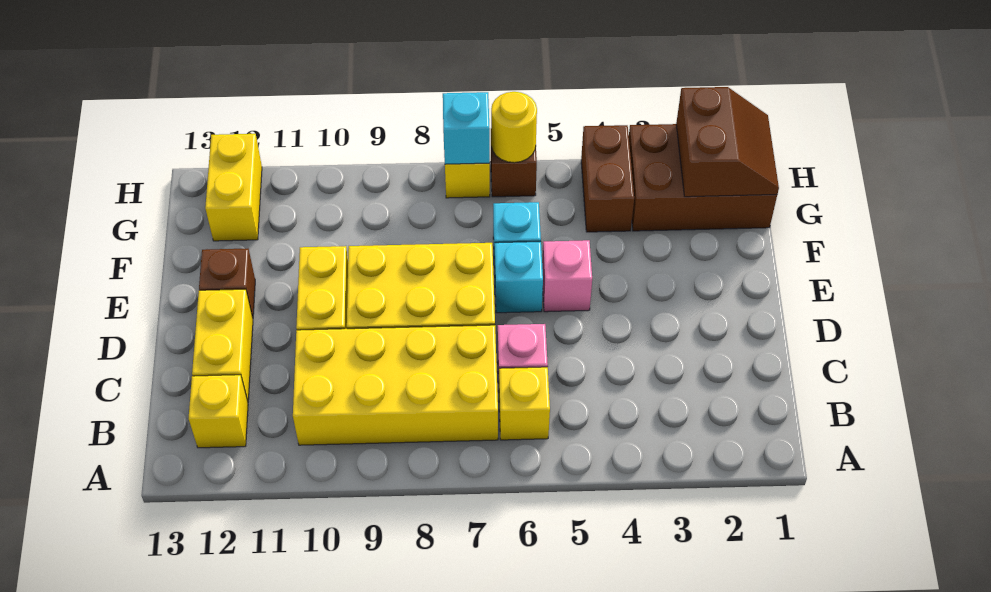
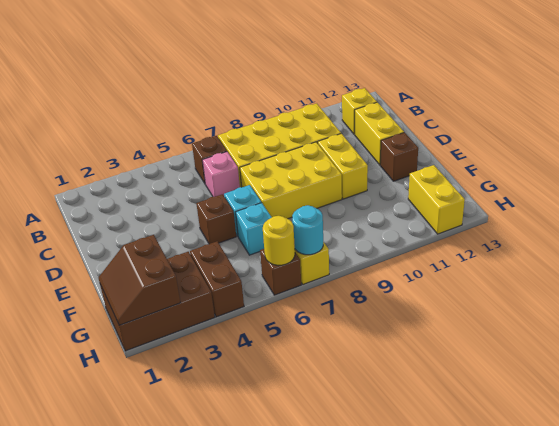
yellow 1x1 brick [499,367,550,440] -> brown 1x1 brick [192,136,227,183]
pink 1x1 brick [542,240,592,312] -> brown 1x1 brick [196,194,236,244]
cyan 1x1 brick [443,92,490,164] -> cyan 1x1 round brick [292,205,323,255]

